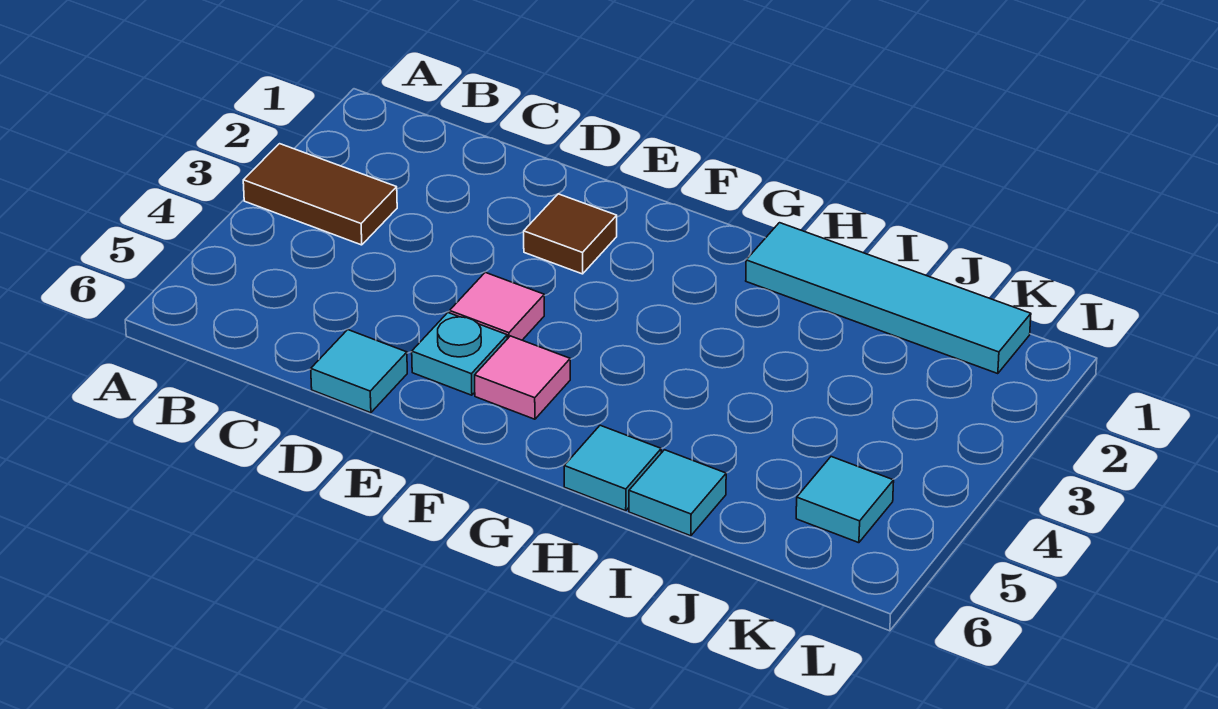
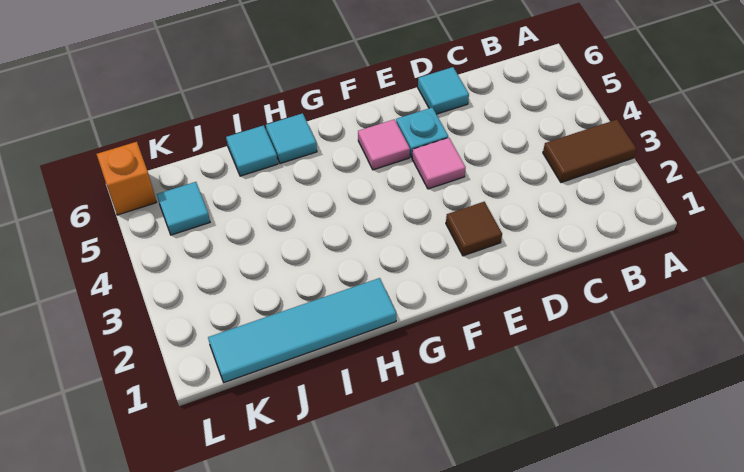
none -> orange 1x1 brick [97,142,156,215]

